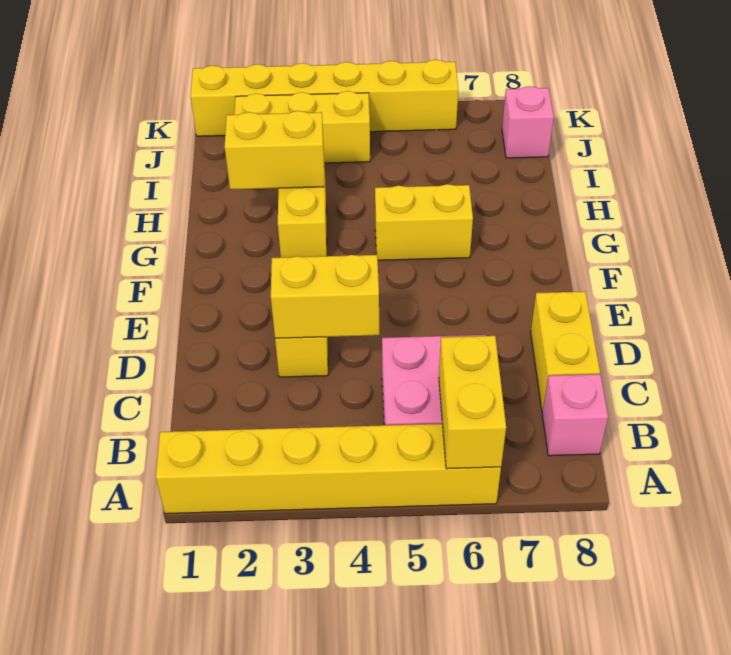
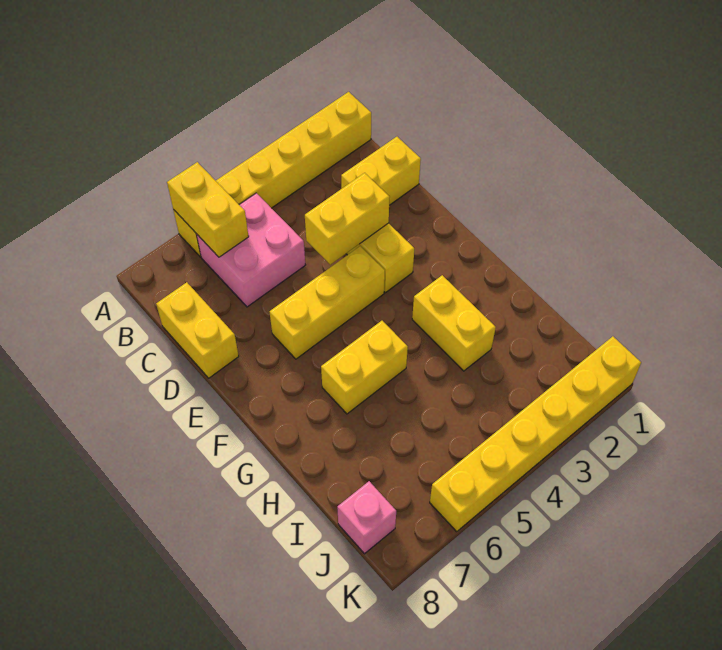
pink 1x1 brick [542,374,608,456] -> none
yellow 1x2 brick [225,111,324,189] -> yellow 1x2 brick moved to [341,137,421,205]
yellow 1x3 brick [234,91,370,163] -> yellow 1x3 brick moved to [270,246,385,359]

